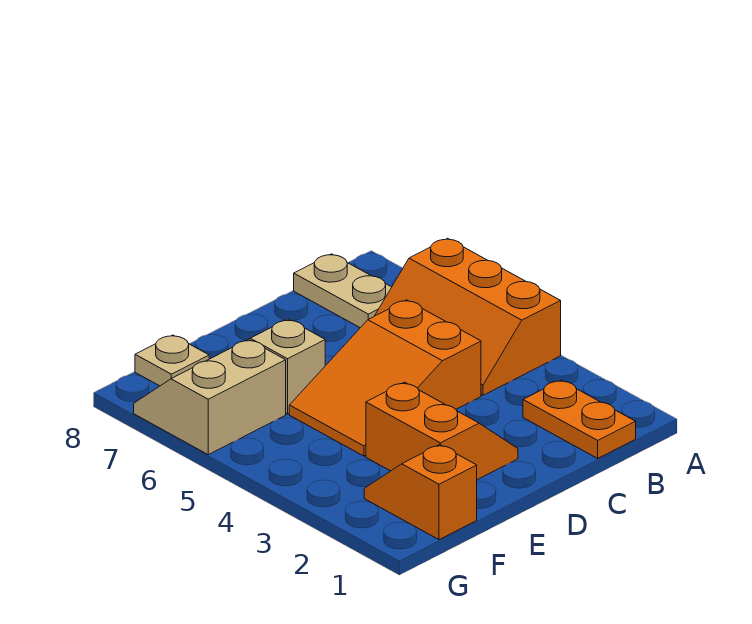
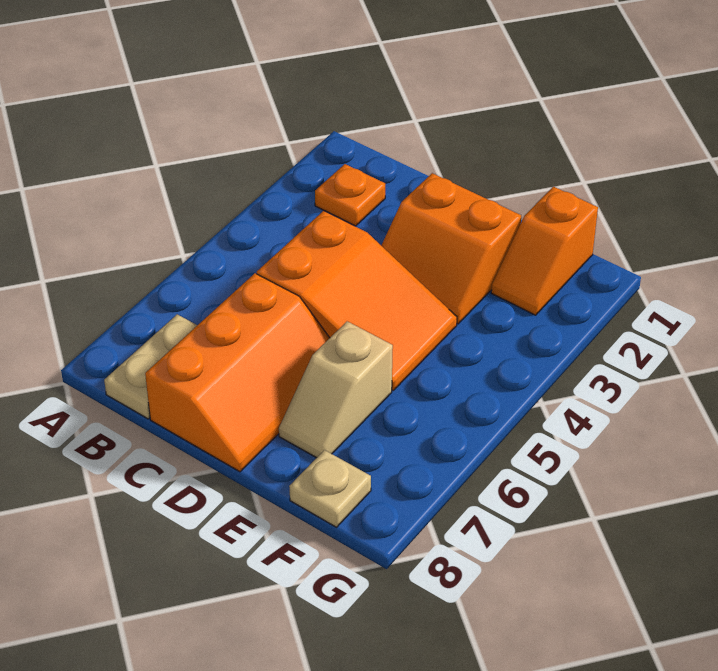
orange 2x3 slope [375,238,561,395] -> orange 2x3 slope moved to [145,273,329,472]
orange 1x2 plate [523,380,636,458] -> orange 1x1 plate [315,164,385,226]
orange 2x2 slope [366,382,518,480] -> orange 2x2 slope turned to [381,173,521,324]
tan 2x2 slope [134,339,286,455] -> none

